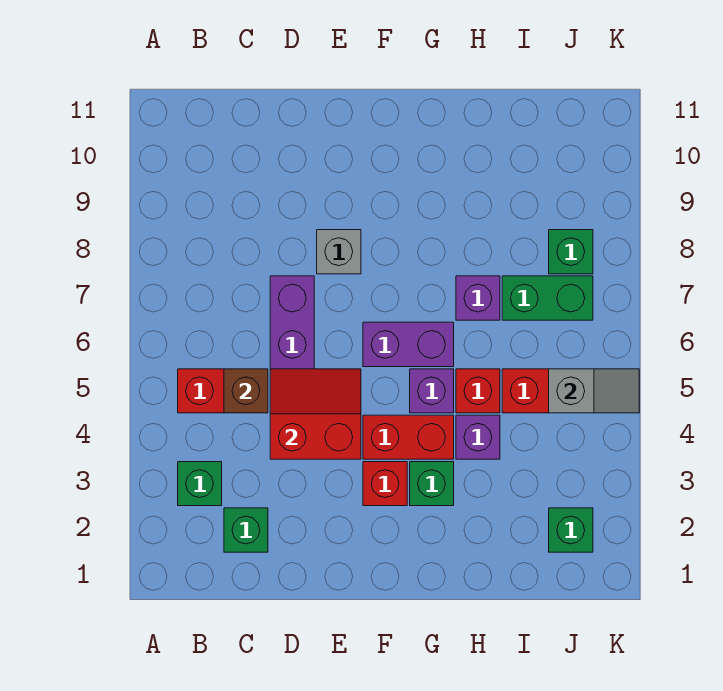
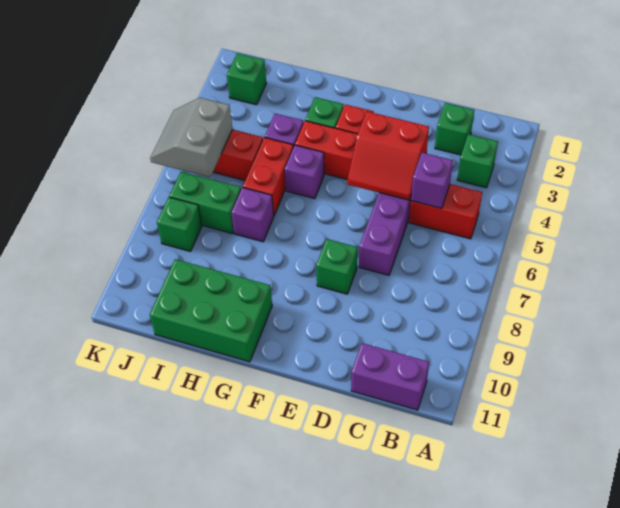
brown 1x1 brick [224,369,268,413] -> purple 1x1 brick [411,153,453,209]
grey 1x1 brick [317,230,361,274] -> green 1x1 brick [316,239,357,294]
purple 1x2 brick [363,322,454,367] -> purple 1x2 brick moved to [351,343,429,410]
none -> green 2x3 brick [150,259,272,362]
red 1x1 brick [456,369,500,413] -> red 1x2 brick [243,137,293,215]
grey 1x2 slope [549,369,639,413] -> grey 2x2 slope [150,98,232,177]

